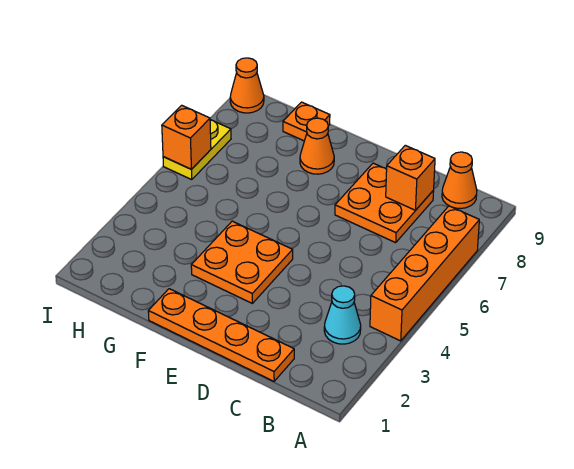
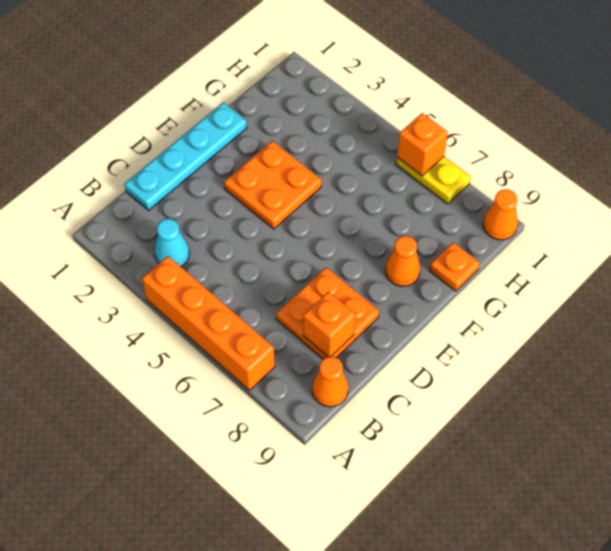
orange 1x4 plate [148,289,294,381] -> cyan 1x4 plate [124,102,247,210]

